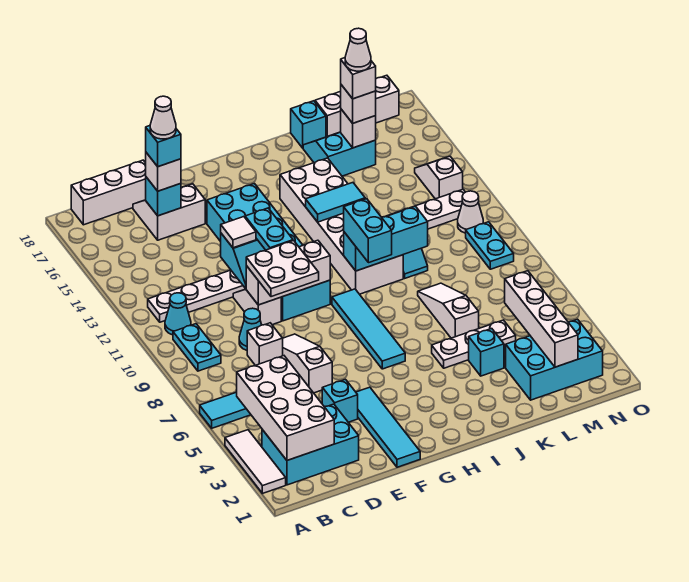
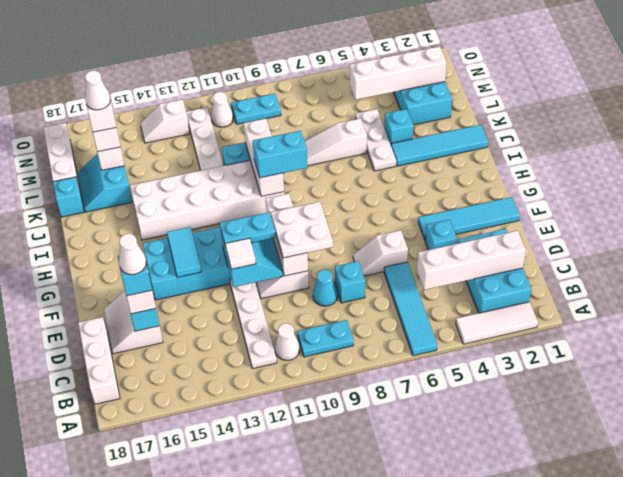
white 2x4 brick [237,356,334,460] -> white 1x4 brick [417,231,526,290]
cyan 1x1 cone [165,293,191,335] -> white 1x1 cone [275,323,300,360]
white 1x1 brick [247,323,283,365] -> cyan 1x1 brick [335,261,365,303]
white 1x3 slope [283,334,332,393] -> white 1x2 slope [353,230,408,276]
cyan 1x4 tile [332,289,405,369] -> cyan 1x4 tile moved to [391,125,488,166]
cyan 1x3 brick [344,206,428,271] -> white 1x3 brick [243,119,284,196]
cyan 1x2 tile [306,183,365,222] -> cyan 1x2 tile moved to [167,227,201,277]

